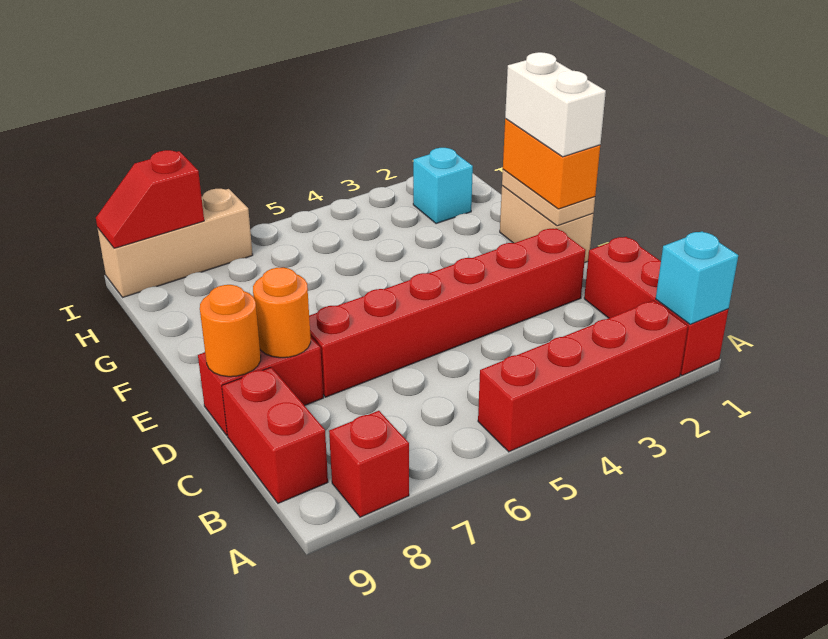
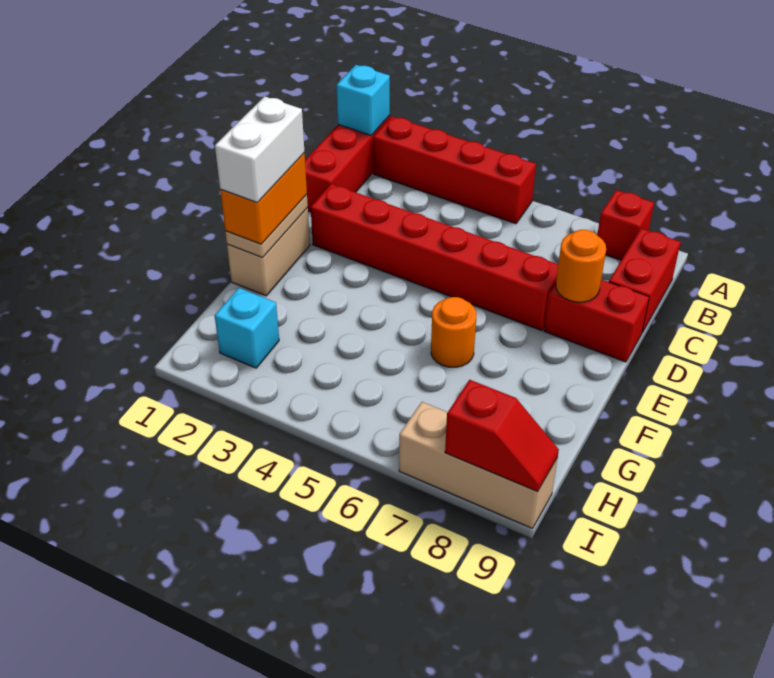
orange 1x1 round brick [200,285,261,377] -> orange 1x1 round brick moved to [431,297,476,367]

